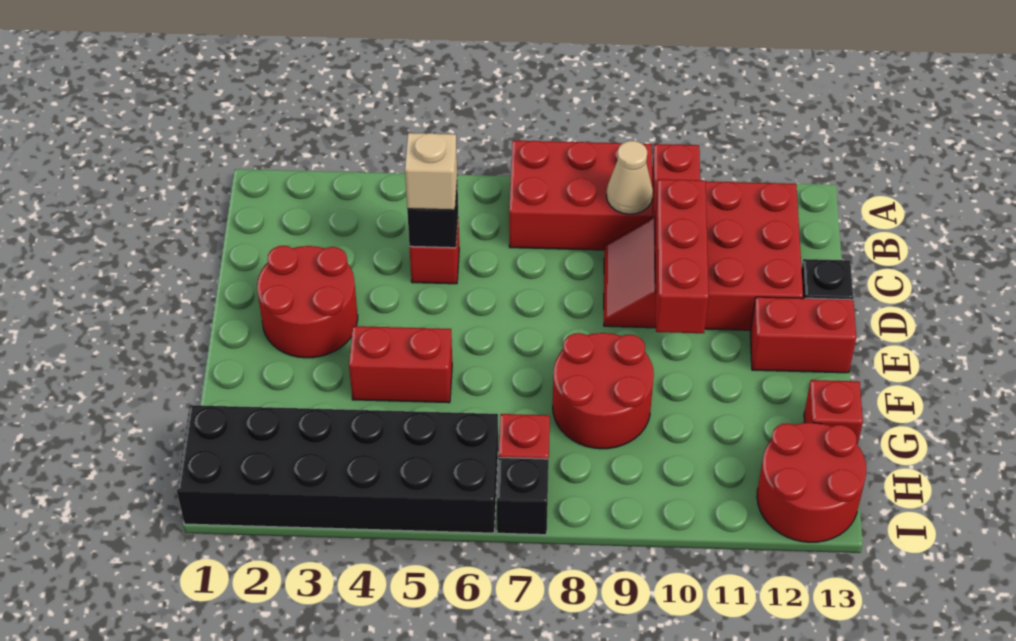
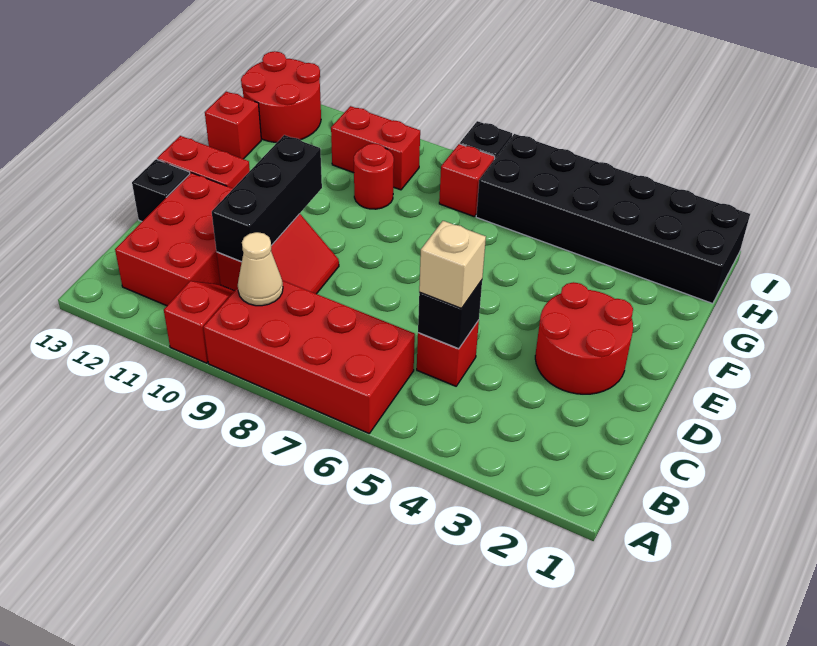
red 2x3 brick [509,140,653,250] -> red 2x4 brick [203,281,415,433]
red 1x3 brick [655,179,709,333] -> black 1x3 brick [212,135,322,262]
red 1x2 brick [349,326,452,403] -> red 1x2 brick moved to [331,106,420,190]
red 2x2 round brick [553,333,654,449] -> red 1x1 round brick [354,143,394,209]

